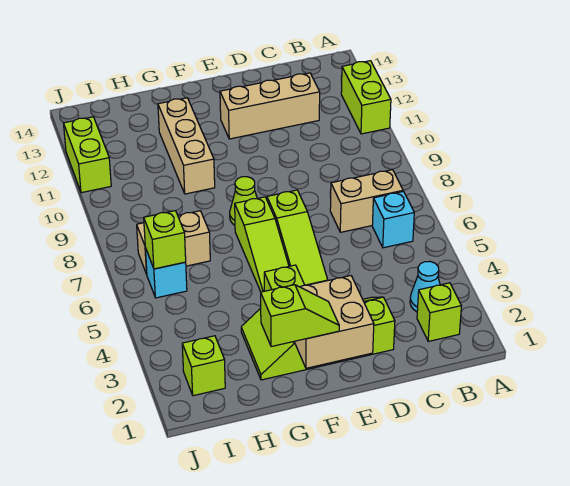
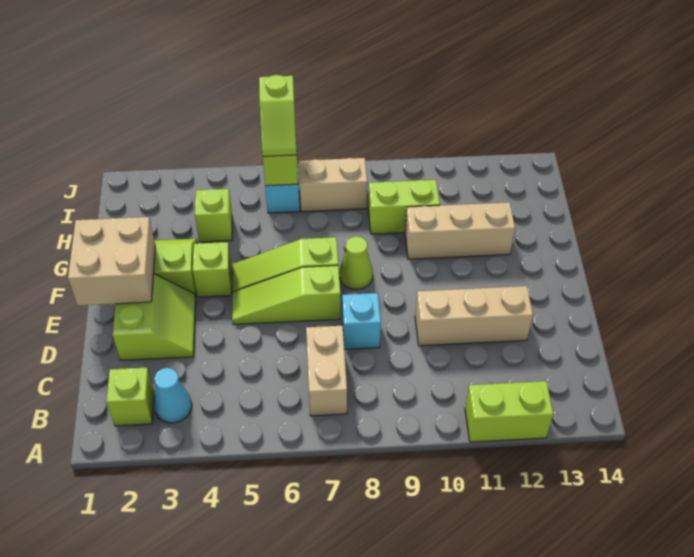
cyan 1x1 brick [372,192,414,248] -> cyan 1x1 brick moved to [342,293,381,349]
tan 1x3 brick [220,73,320,139] -> tan 1x3 brick turned to [415,286,533,346]
lime 1x2 slope [261,285,339,347] -> lime 1x2 slope moved to [259,75,297,156]
tan 1x2 brick [137,211,210,274] -> tan 1x2 brick turned to [299,158,367,212]
lime 1x1 brick [182,336,225,396] -> lime 1x1 brick moved to [195,189,232,242]
lime 1x2 brick [64,117,111,193] -> lime 1x2 brick moved to [368,180,440,234]

